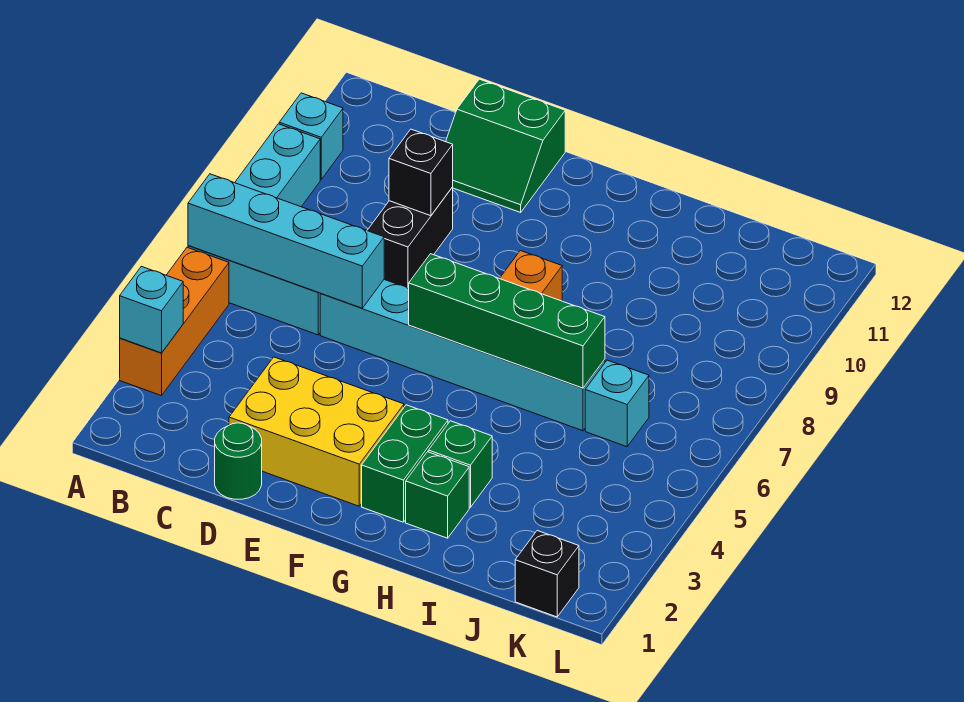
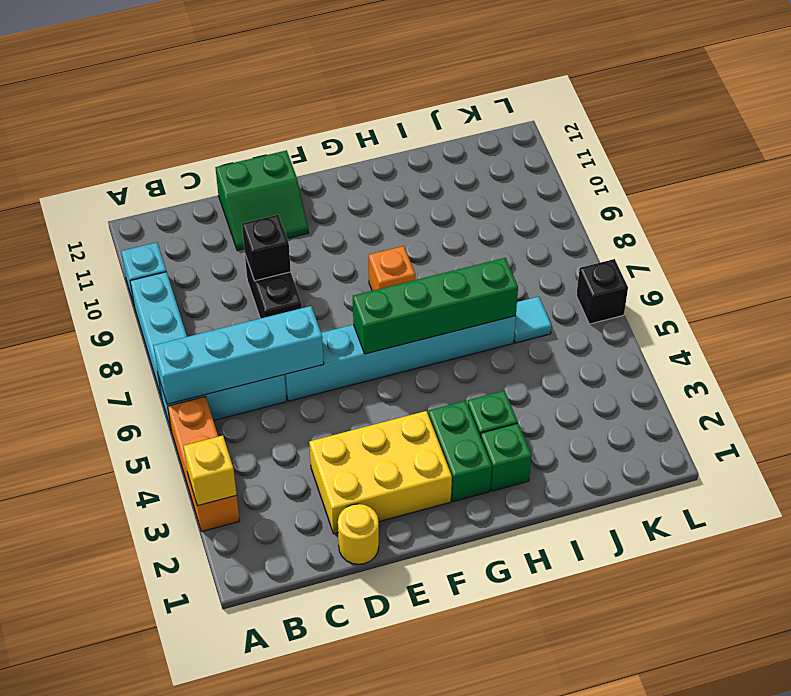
cyan 1x1 brick [120,266,183,353] -> yellow 1x1 brick [184,436,237,506]
green 1x1 round brick [215,423,262,499] -> yellow 1x1 round brick [338,504,379,564]
cyan 1x1 brick [585,360,649,447] -> cyan 1x1 tile [514,297,552,343]
black 1x1 brick [515,531,579,617] -> black 1x1 brick moved to [576,259,628,324]

